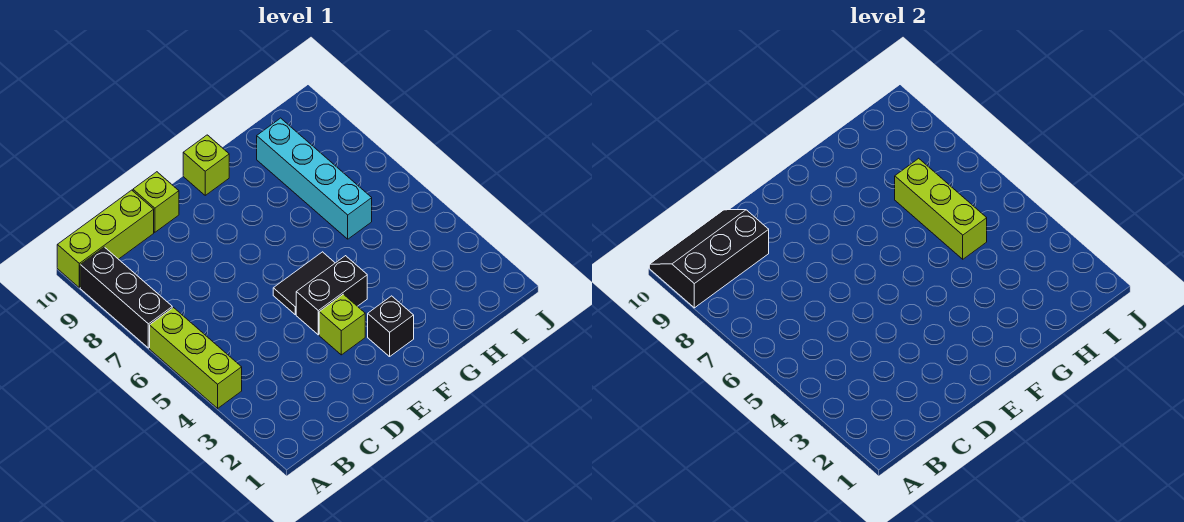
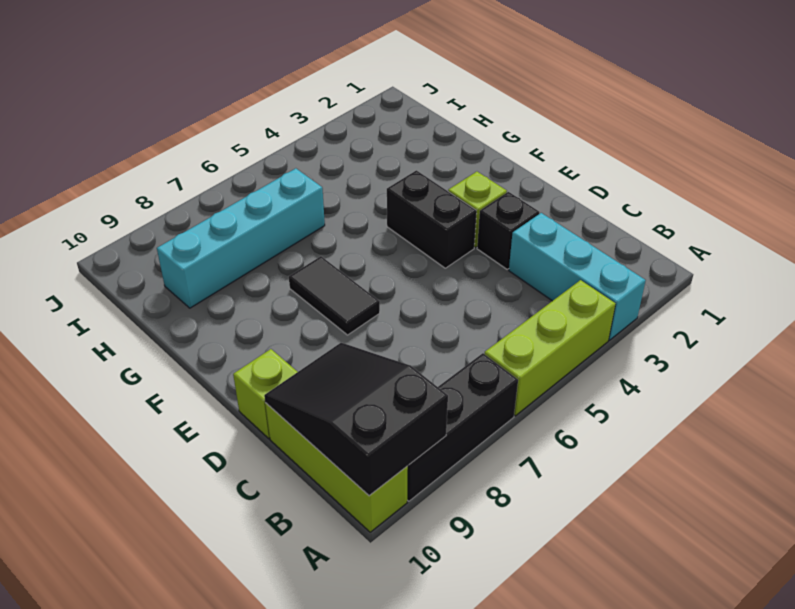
none -> cyan 1x3 brick [509,213,646,340]
black 2x3 slope [649,210,769,308] -> black 2x3 slope turned to [264,343,448,496]
black 1x2 tile [273,252,335,315] -> black 1x2 tile moved to [289,256,380,335]
black 1x1 brick [368,296,414,357] -> black 1x1 brick moved to [477,192,539,269]
lime 1x1 brick [183,135,229,195] -> none
lime 1x3 brick [895,158,987,259] -> none

